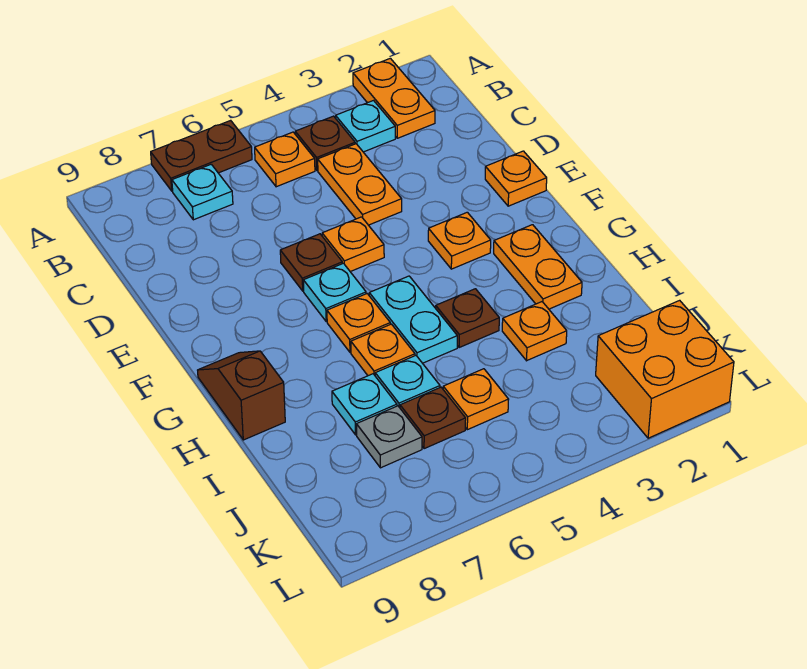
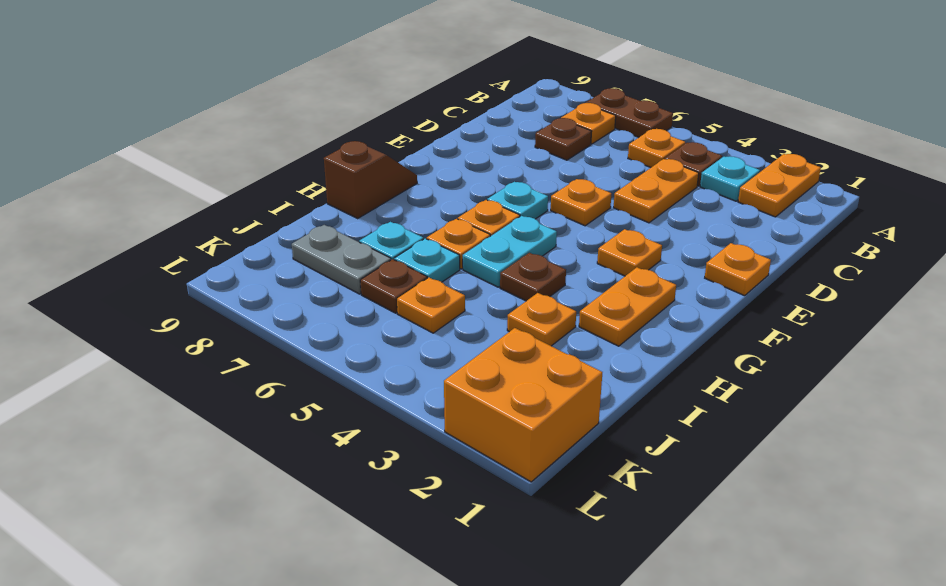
cyan 1x1 plate [172,164,233,220] -> orange 1x1 plate [561,103,616,144]
brown 1x1 plate [280,234,342,291] -> brown 1x1 plate moved to [535,118,592,160]
grey 1x1 plate [357,406,422,468] -> grey 1x2 plate [292,225,391,294]

